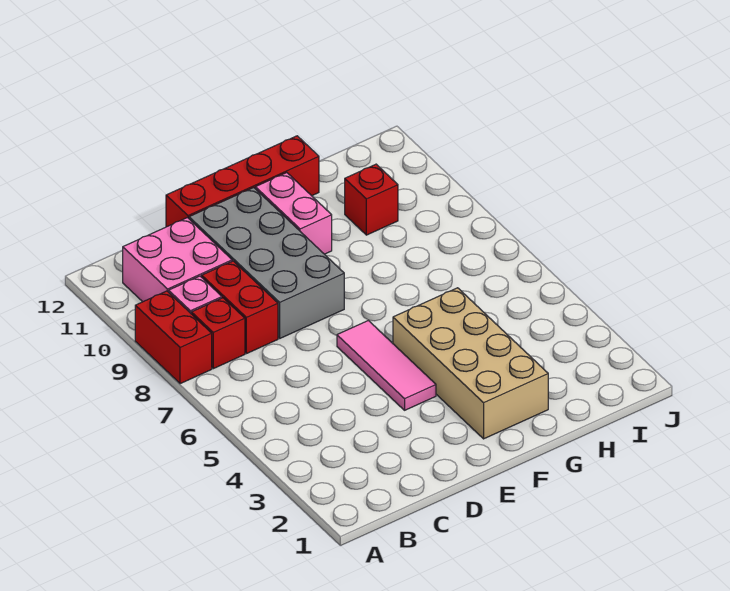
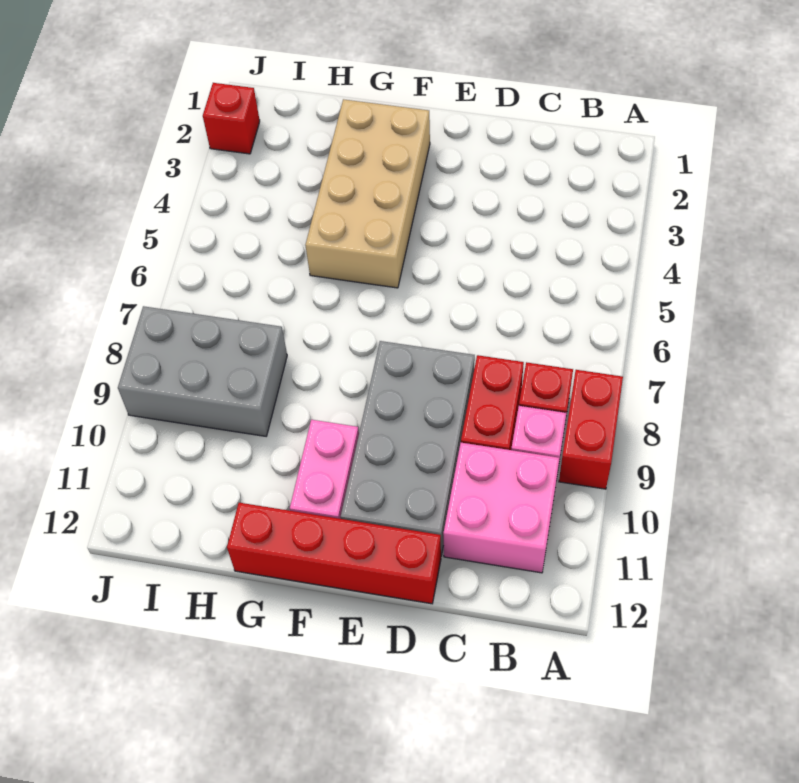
pink 1x3 tile [337,321,436,410] -> none
none -> grey 2x3 brick [118,306,287,436]
red 1x1 brick [345,164,398,235] -> red 1x1 brick moved to [203,83,260,154]

